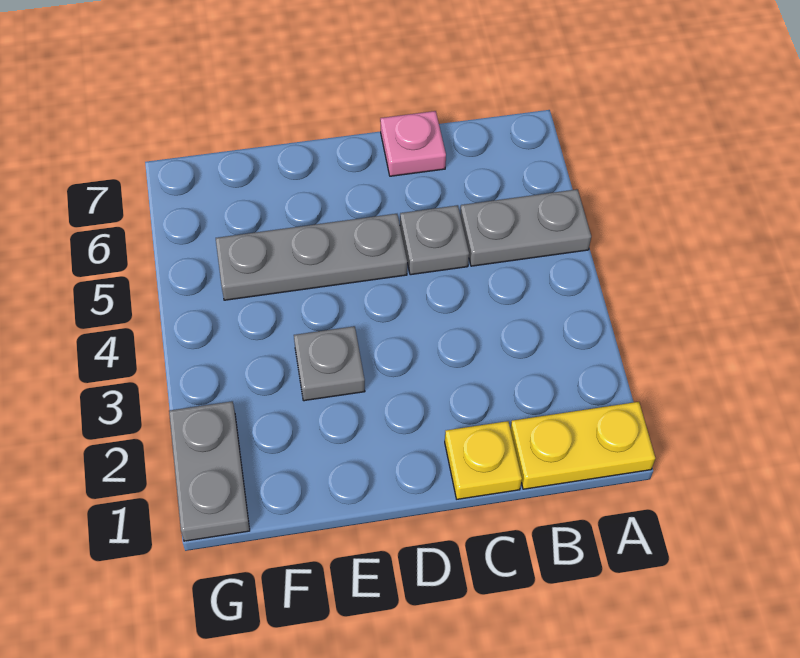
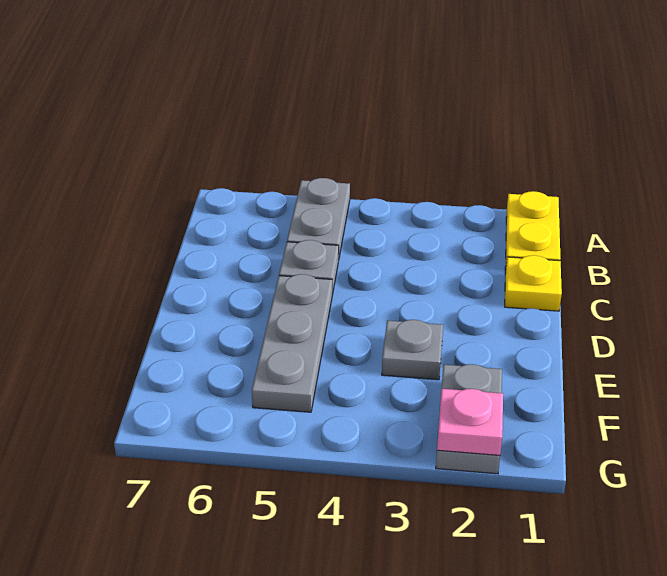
pink 1x1 plate [380,111,446,176] -> pink 1x1 plate moved to [437,389,503,455]
grey 1x2 plate [169,401,250,541] -> grey 1x2 plate turned to [436,364,502,474]

